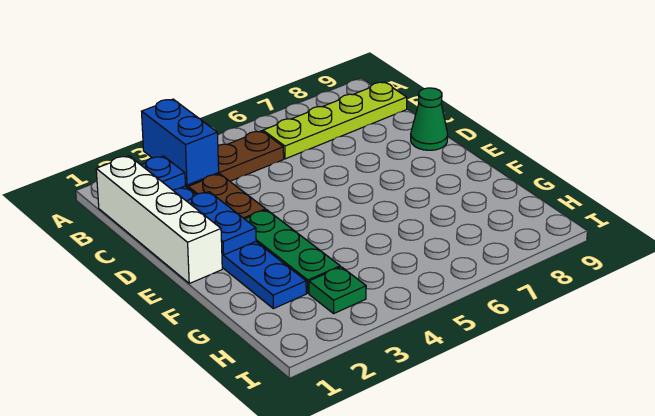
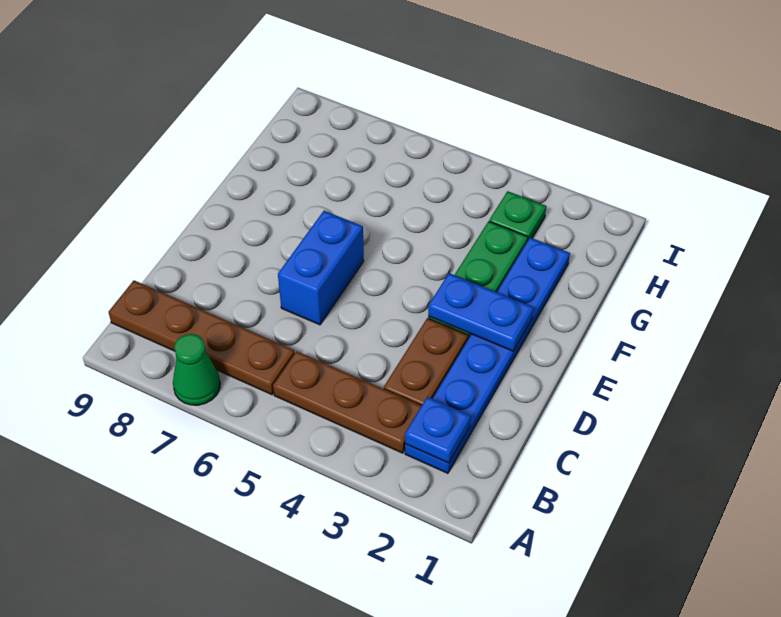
blue 1x2 brick [142,99,219,185] -> blue 1x2 brick moved to [278,211,364,325]
white 1x4 brick [96,156,222,283] -> none
lime 1x4 plate [263,82,407,159] -> brown 1x4 plate [109,281,295,395]
blue 1x2 plate [187,192,256,255] -> blue 1x2 plate turned to [428,273,534,351]
green 1x1 cone [411,88,448,150] -> green 1x1 cone moved to [173,334,220,405]

